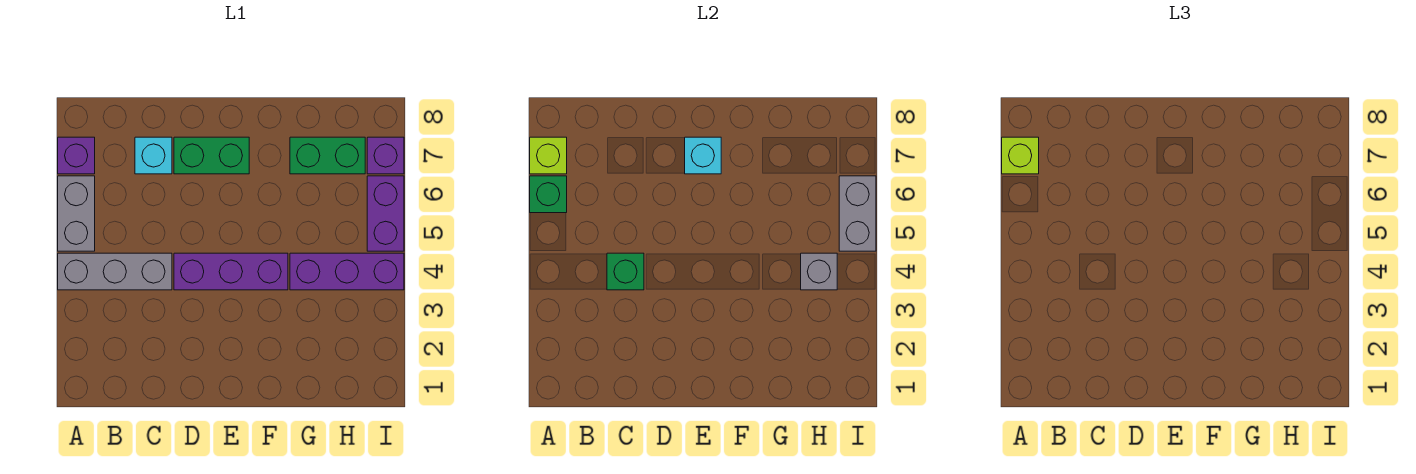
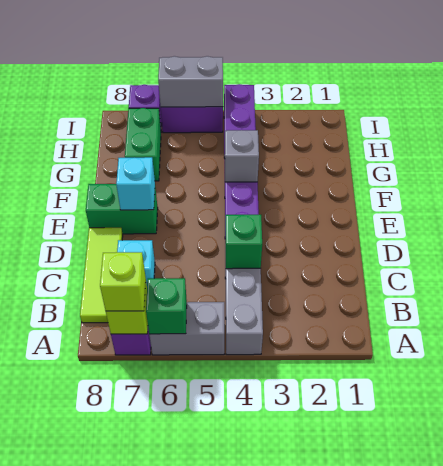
none -> lime 1x3 tile [80,228,123,323]
green 1x2 brick [174,137,249,174] -> green 1x2 brick turned to [86,184,158,234]
grey 1x1 brick [801,253,837,290] -> grey 1x1 brick moved to [225,130,259,182]

